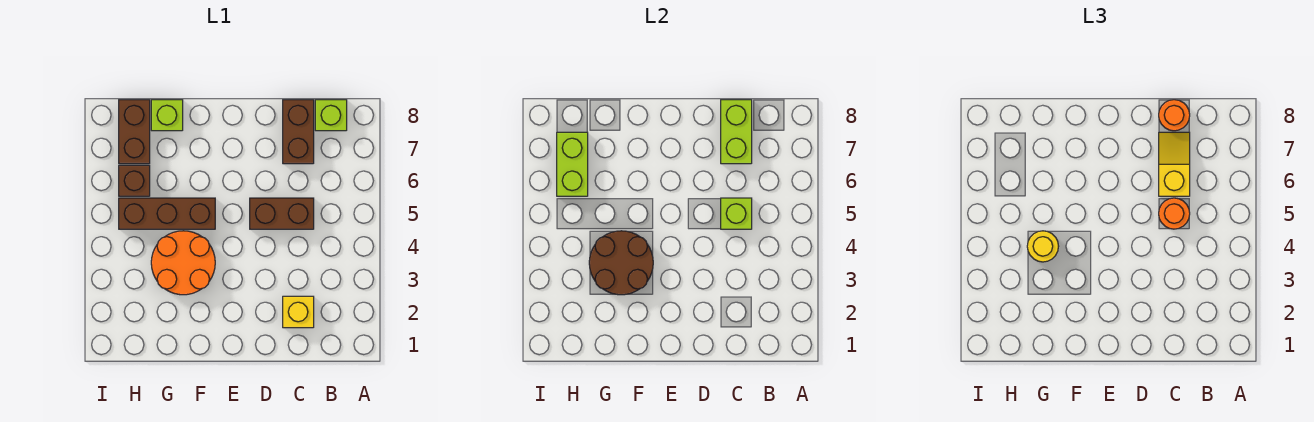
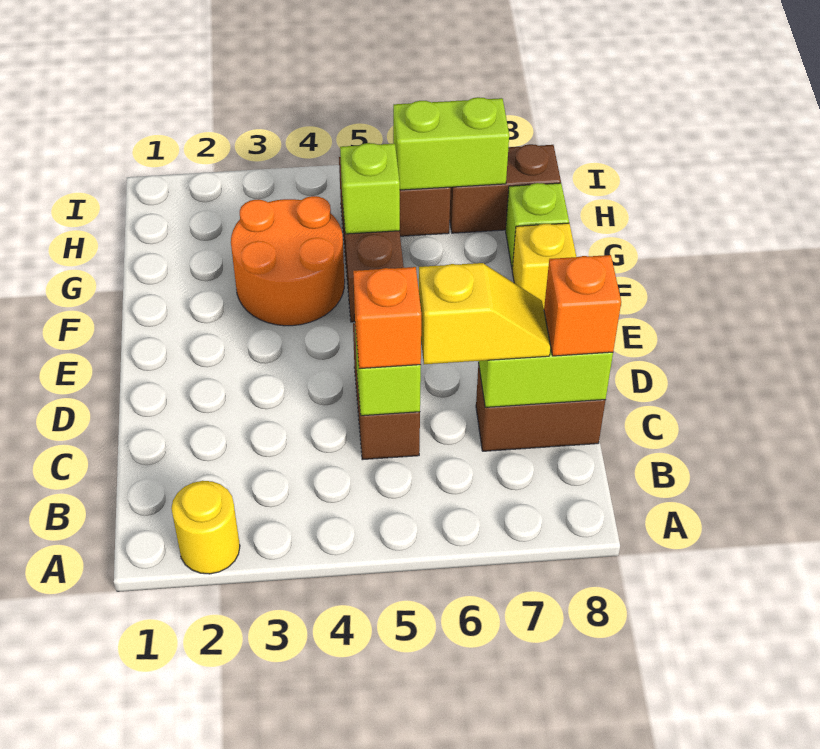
lime 1x1 brick [315,100,347,131] -> lime 1x1 brick moved to [340,143,400,234]
yellow 1x1 brick [283,296,314,328] -> yellow 1x1 brick moved to [512,223,576,309]
orange 1x1 round brick [1159,198,1190,229] -> orange 1x1 brick [353,267,421,369]
orange 1x1 round brick [1159,100,1190,131] -> orange 1x1 brick [544,255,621,356]
brown 2x2 round brick [589,231,653,295] -> none
yellow 1x1 round brick [1027,231,1059,262] -> yellow 1x1 round brick moved to [171,481,240,574]

